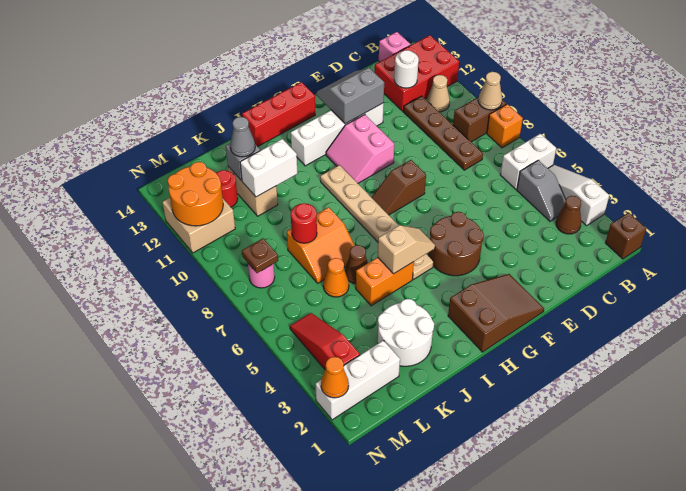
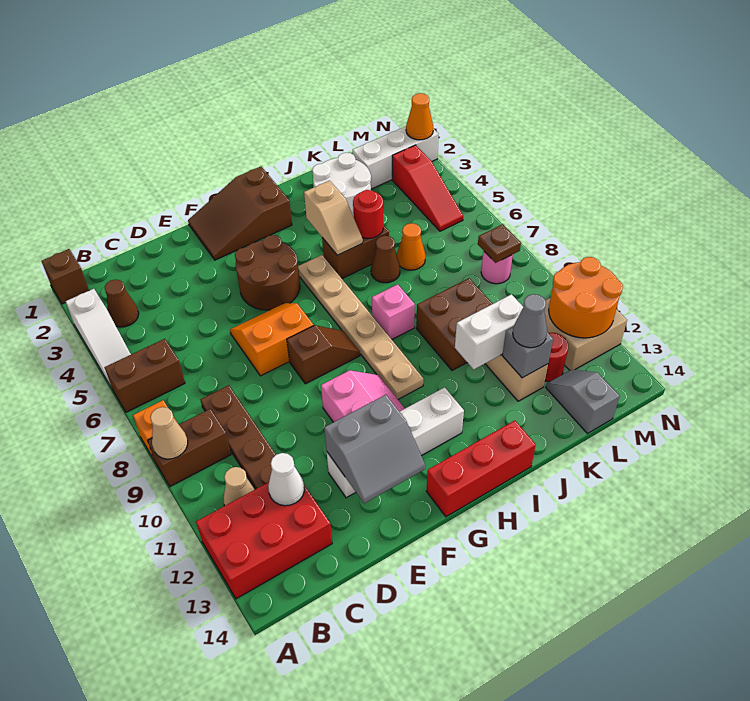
white 1x2 brick [500,134,556,189] -> brown 1x2 brick [104,339,185,412]
grey 1x2 slope [517,160,566,221] -> grey 1x2 slope moved to [546,369,620,434]
pink 1x1 brick [379,32,411,62] -> pink 1x1 brick moved to [372,284,415,339]
white 1x1 round brick [394,50,419,88] -> white 1x1 cone [268,453,304,506]
tan 1x2 slope [378,225,435,274] -> tan 1x2 slope turned to [304,181,363,255]
orange 1x2 brick [356,257,414,306] -> brown 1x2 brick [322,225,389,279]
orange 2x2 slope [287,207,355,283] -> orange 2x2 slope moved to [230,303,314,376]
none -> brown 2x2 brick [416,278,493,370]
red 1x1 round brick [291,203,317,243] -> red 1x1 round brick moved to [353,190,383,238]

